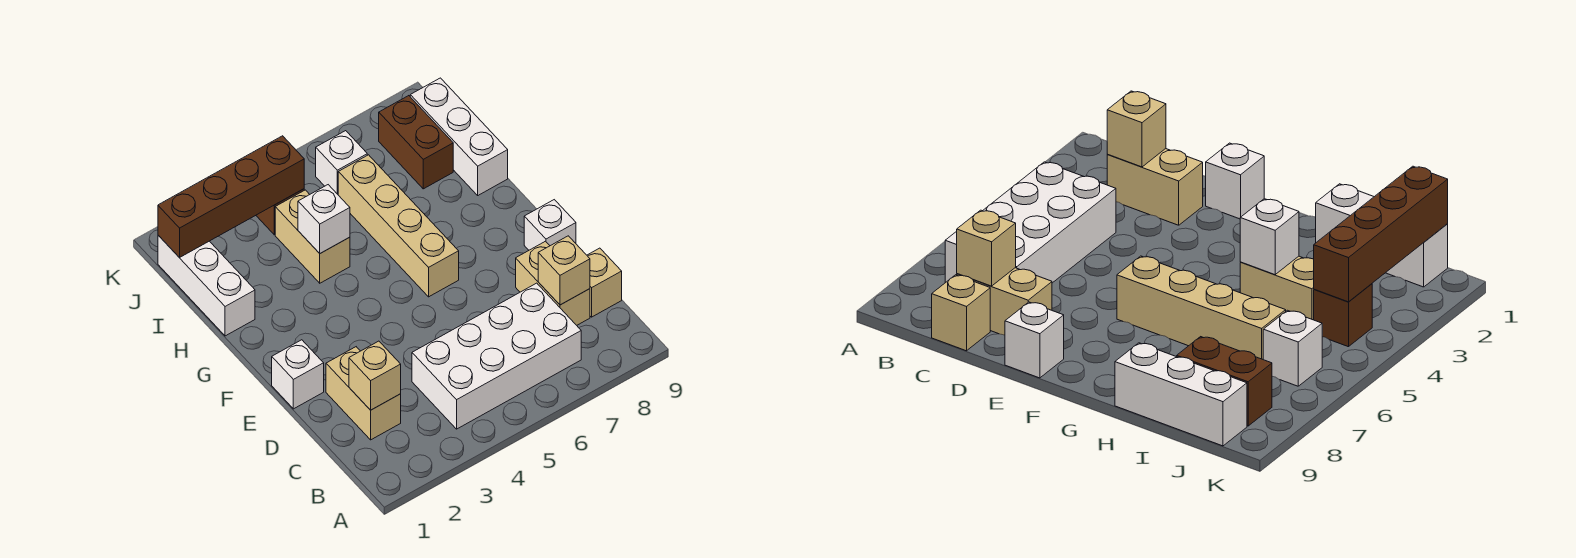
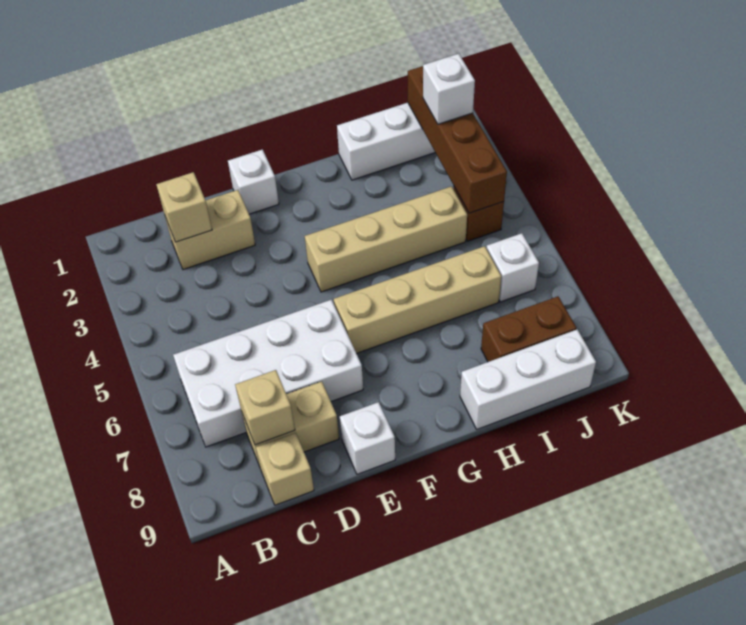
white 2x4 brick [412,283,581,429] -> white 2x4 brick turned to [173,300,363,447]
tan 1x2 brick [275,190,350,283] -> tan 1x4 brick [305,186,467,292]
white 1x1 brick [298,185,350,253] -> white 1x1 brick moved to [423,54,475,124]

